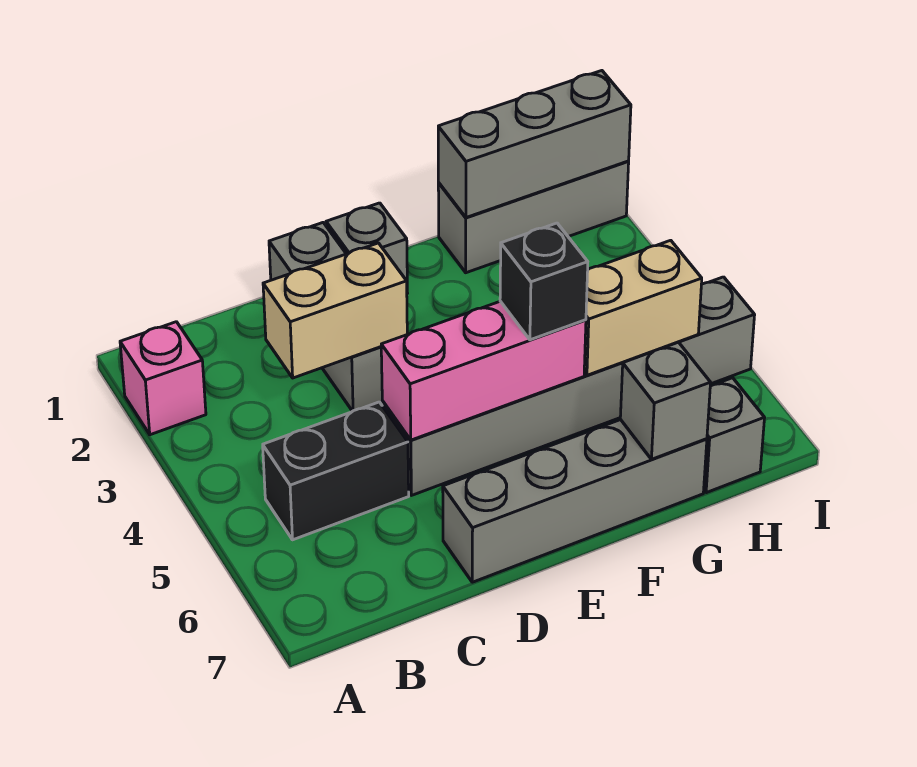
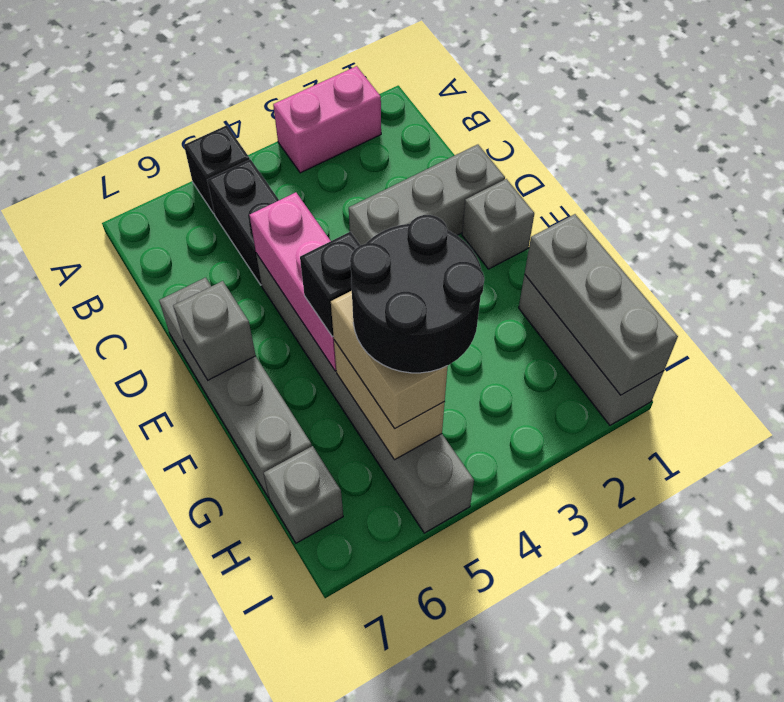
pink 1x1 brick [120,322,206,435] -> pink 1x2 brick [273,66,381,173]
none -> black 1x1 brick [184,125,250,214]
tan 1x2 brick [263,243,407,378] -> tan 1x2 brick moved to [331,291,448,428]
none -> black 2x2 round brick [350,215,484,373]
grey 1x1 brick [620,342,711,459] -> grey 1x1 brick moved to [173,281,256,380]

